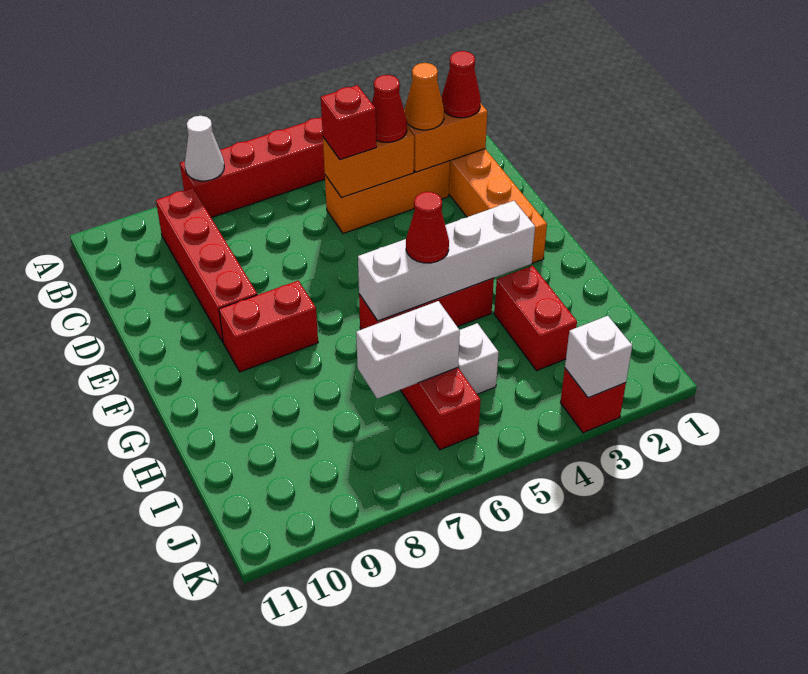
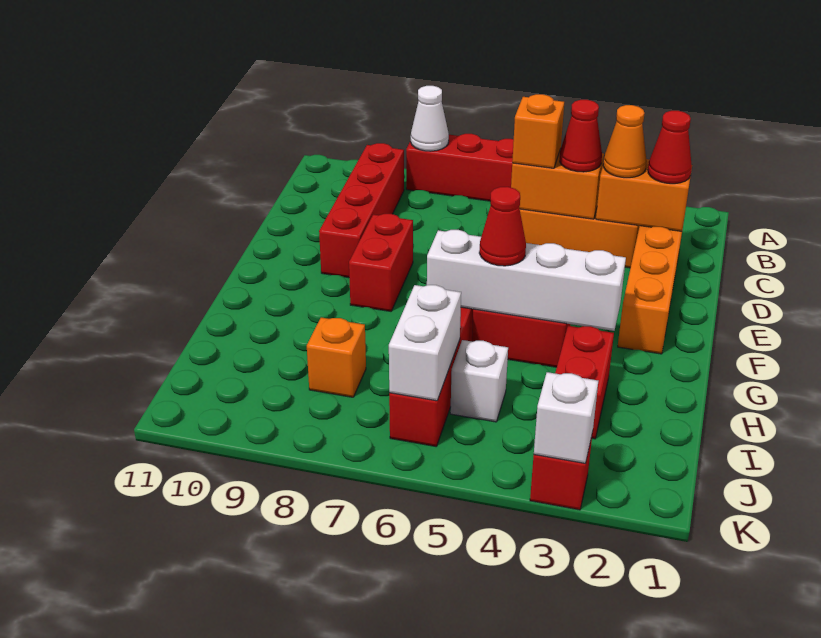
red 1x1 brick [321,85,376,160] -> orange 1x1 brick [512,94,564,168]
red 1x2 brick [219,281,318,372] -> red 1x2 brick turned to [349,214,413,311]
white 1x2 brick [356,301,460,399] -> white 1x2 brick turned to [389,285,461,401]
none -> orange 1x1 brick [307,318,366,397]

